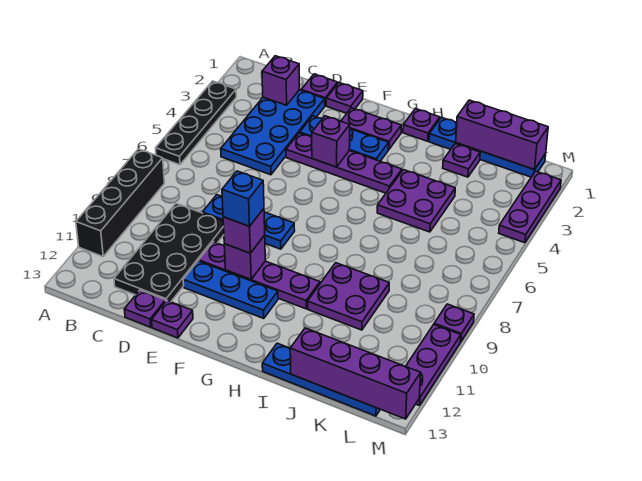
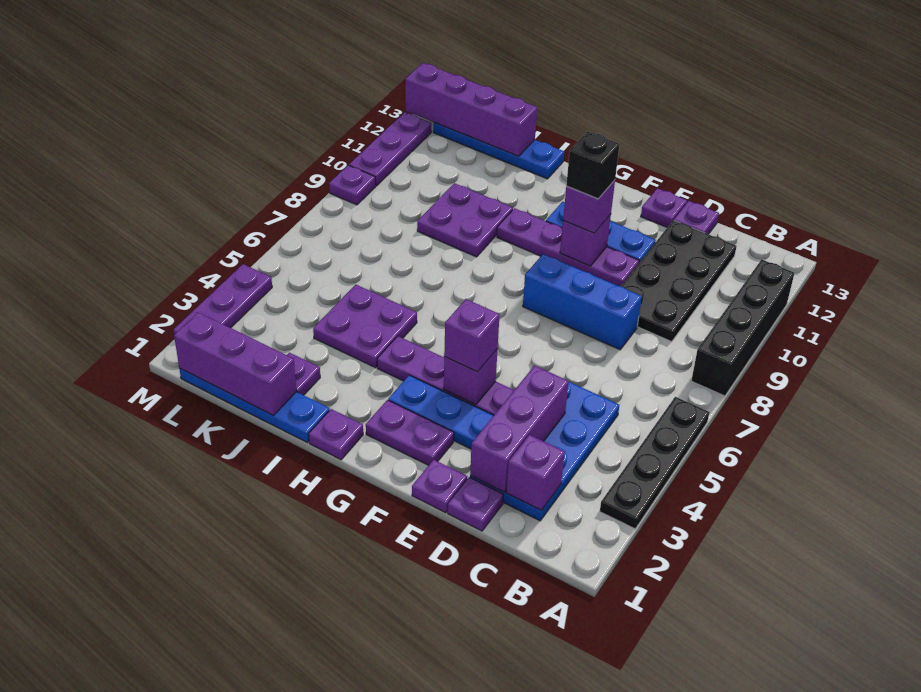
none -> purple 1x3 brick [470,365,569,492]
blue 1x3 plate [203,195,295,249] -> blue 1x3 brick [523,254,642,350]
none -> purple 1x1 brick [444,299,500,372]
blue 1x1 brick [222,171,264,226] -> black 1x1 brick [566,131,620,199]

